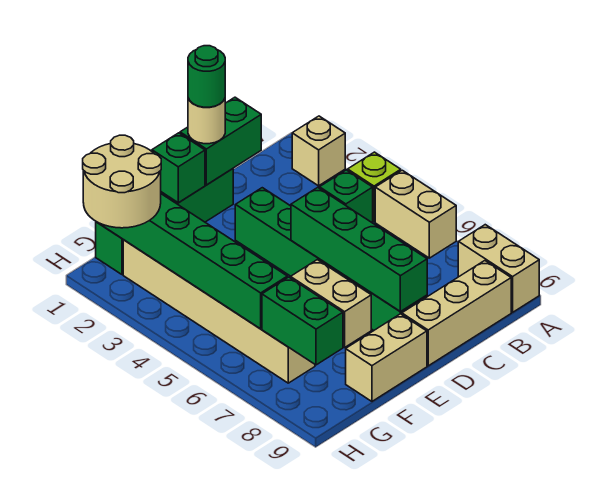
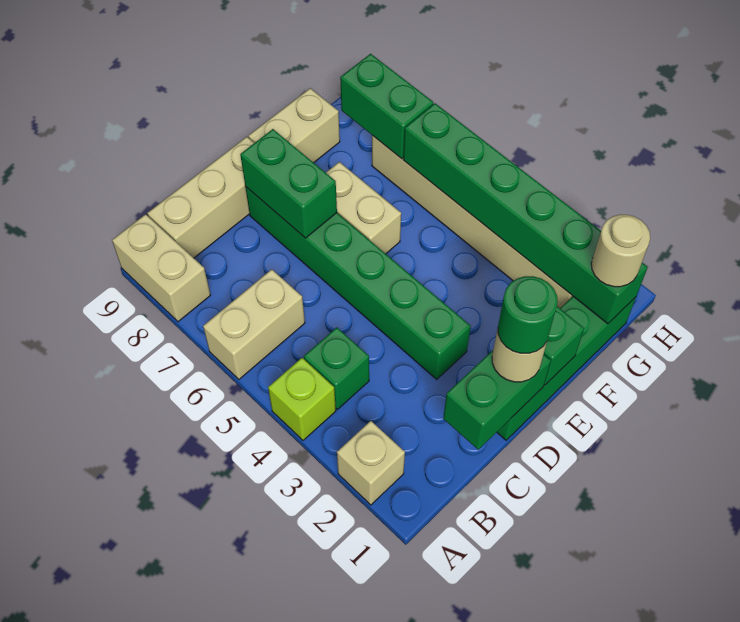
tan 1x2 brick [375,170,456,258] -> tan 1x2 brick turned to [203,269,305,379]
green 1x4 brick [291,187,427,311] -> green 1x2 brick [240,129,337,238]
tan 2x2 round brick [83,135,161,228] -> tan 1x1 round brick [591,215,650,287]

